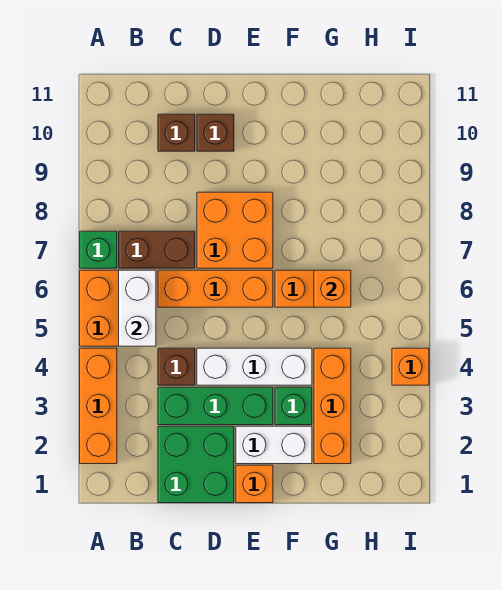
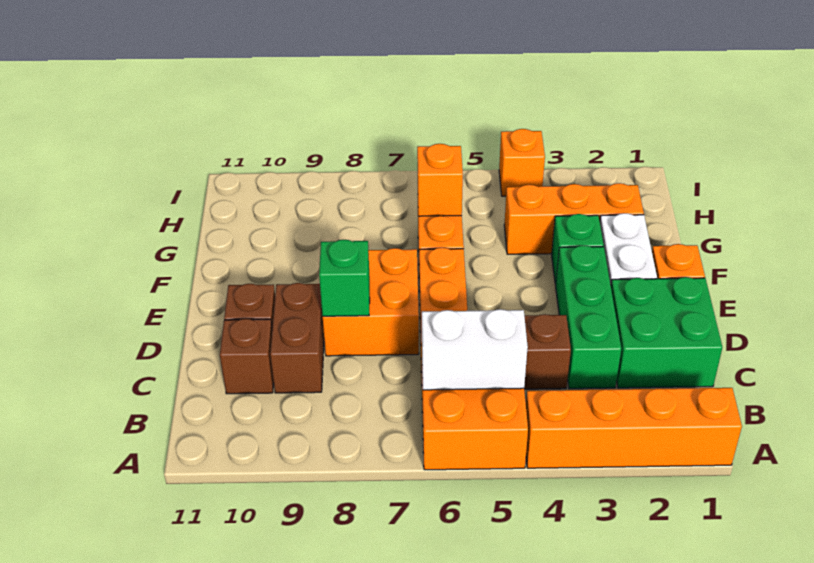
orange 1x3 brick [80,348,117,464] -> orange 1x4 brick [526,388,742,468]
green 1x1 brick [80,231,117,268] -> green 1x1 brick moved to [319,240,370,316]
brown 1x2 brick [119,231,195,268] -> brown 1x2 brick moved to [270,283,324,393]
white 1x3 brick [197,348,312,385] -> none

